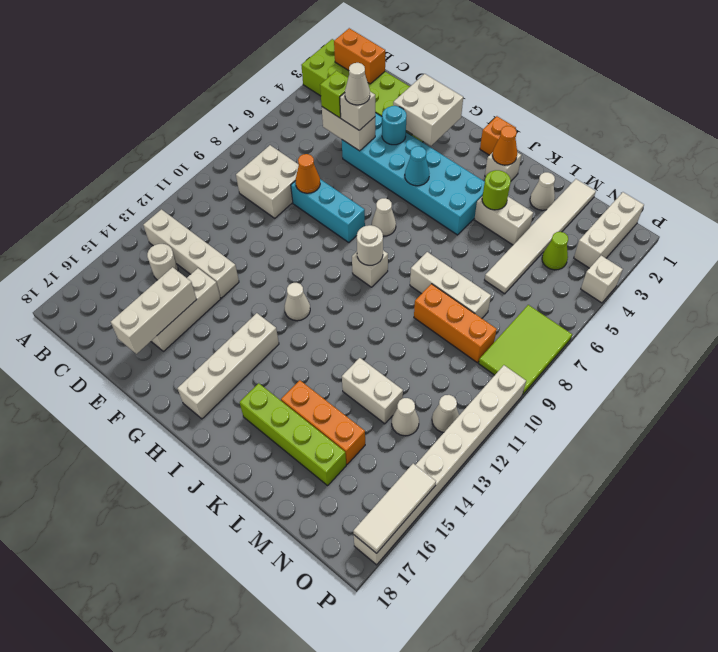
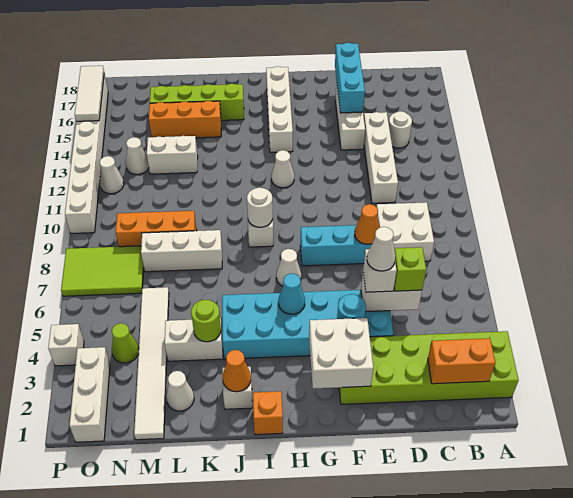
white 1x4 brick [143,209,239,298] -> white 1x4 brick turned to [364,112,398,203]
white 1x3 brick [111,267,197,354] -> cyan 1x3 brick [335,43,365,113]
lime 2x3 tile [479,305,572,395] -> lime 2x3 tile turned to [61,246,144,296]

